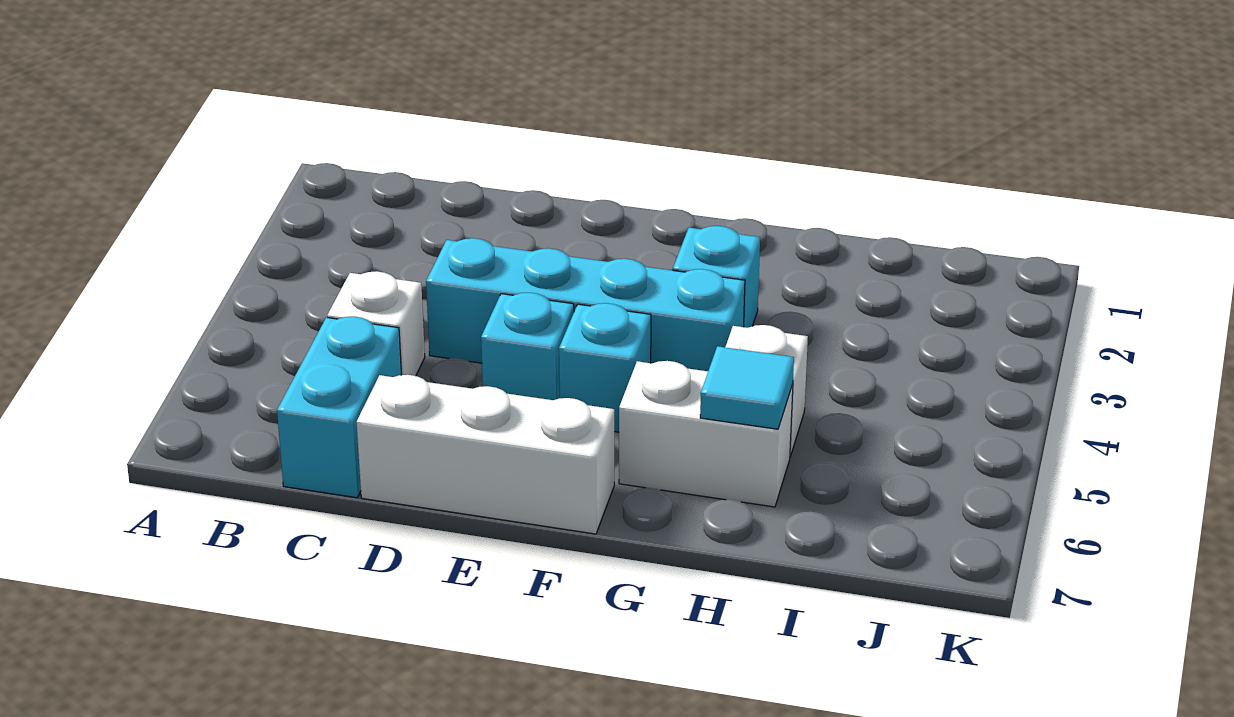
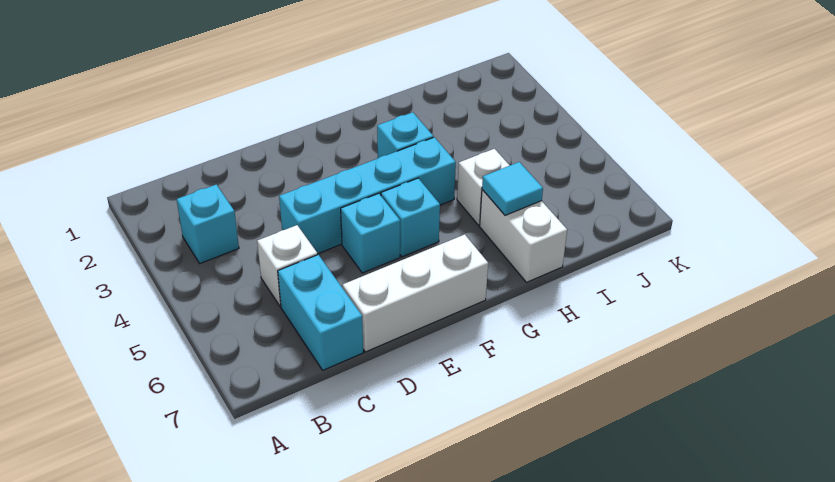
none -> cyan 1x1 brick [177,184,239,263]
white 1x2 brick [619,361,793,507] -> white 1x2 brick turned to [480,190,567,282]

